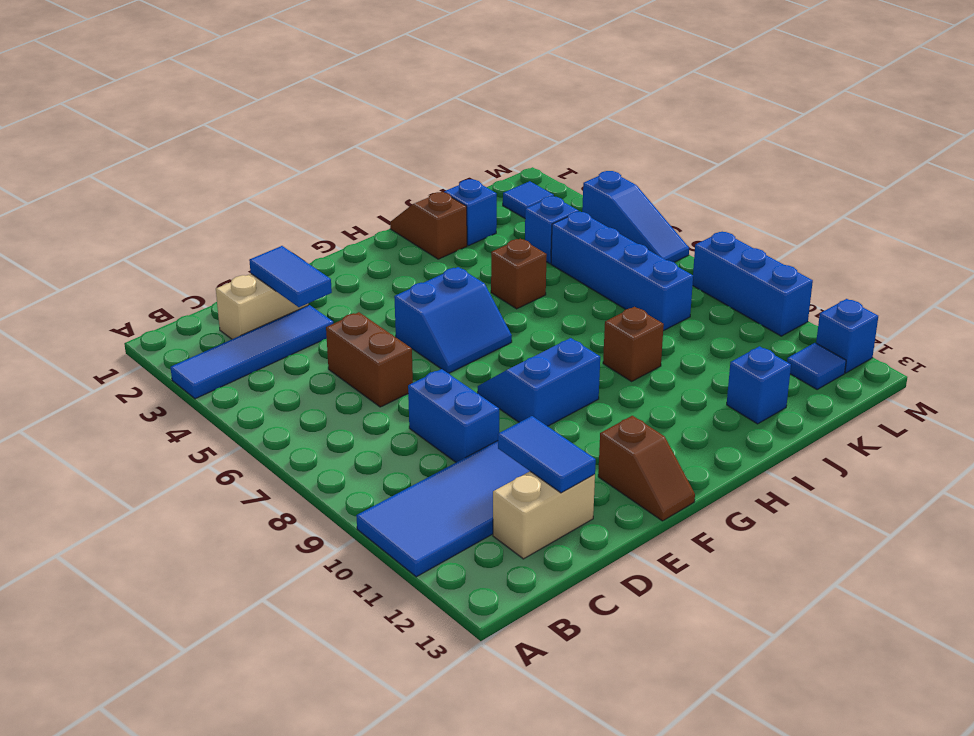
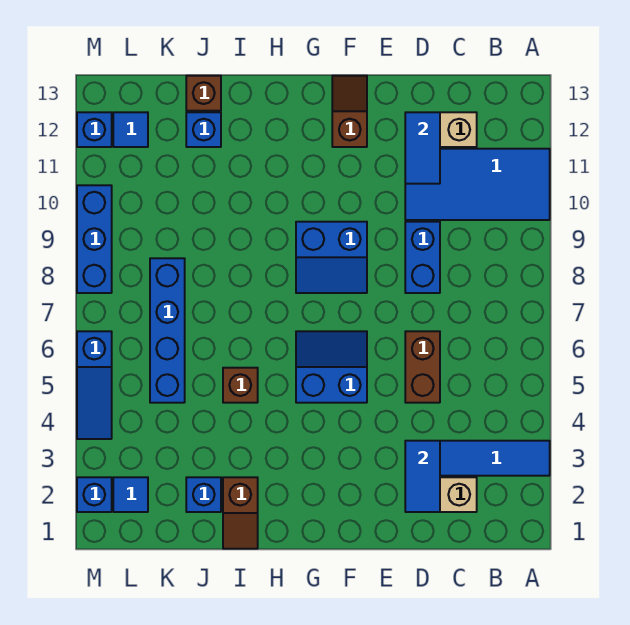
brown 1x1 brick [603,307,664,381] -> brown 1x1 brick moved to [186,76,221,111]
blue 1x1 brick [525,196,579,264] -> blue 1x1 brick moved to [77,477,112,512]
blue 1x3 slope [582,171,689,262] -> blue 1x3 slope turned to [77,331,112,439]

